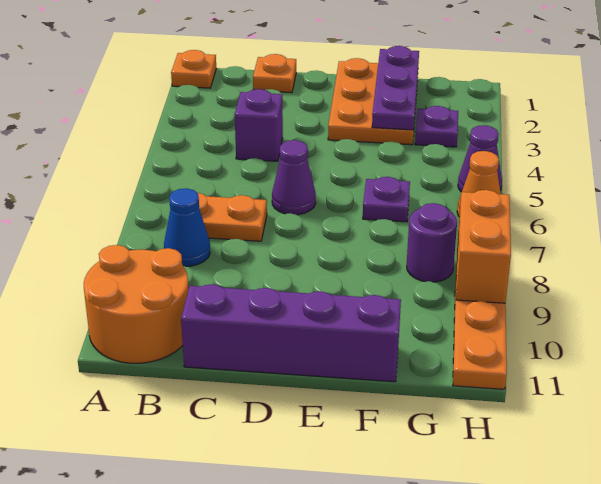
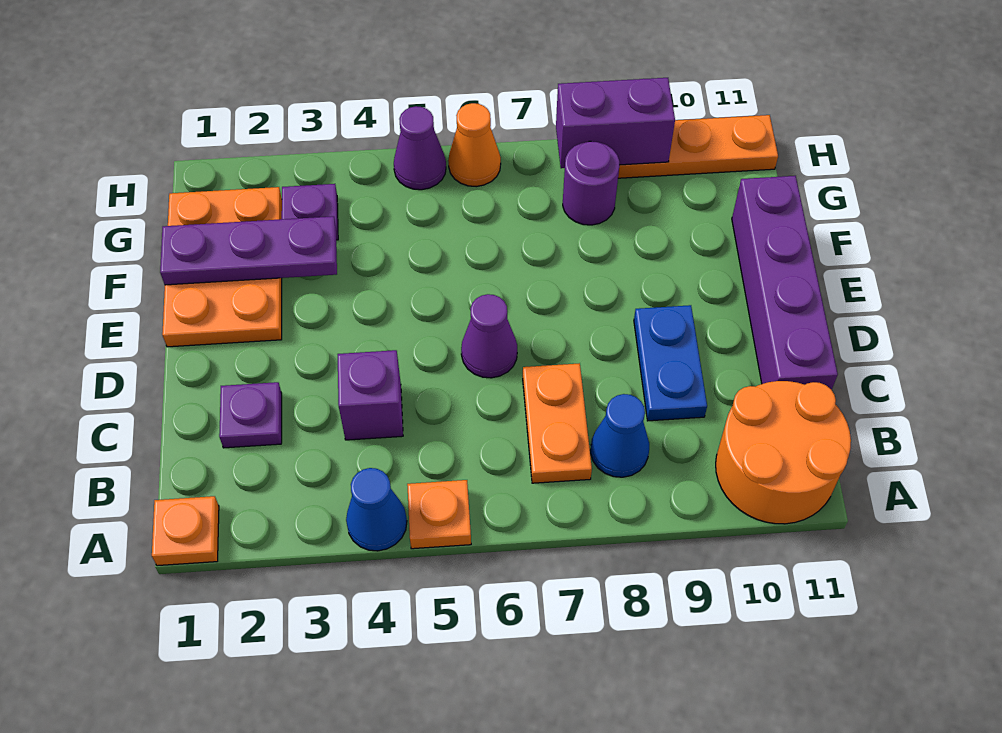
none -> blue 1x1 cone [346,468,407,551]
orange 1x1 plate [253,54,296,93] -> orange 1x1 plate moved to [407,480,471,549]
none -> blue 1x2 plate [634,305,707,421]
orange 2x3 plate [328,58,418,145] -> orange 2x3 plate turned to [162,187,282,347]
purple 1x1 plate [363,177,410,222] -> purple 1x1 plate moved to [219,382,282,448]
orange 1x2 brick [456,190,511,303] -> purple 1x2 brick [556,78,675,168]

